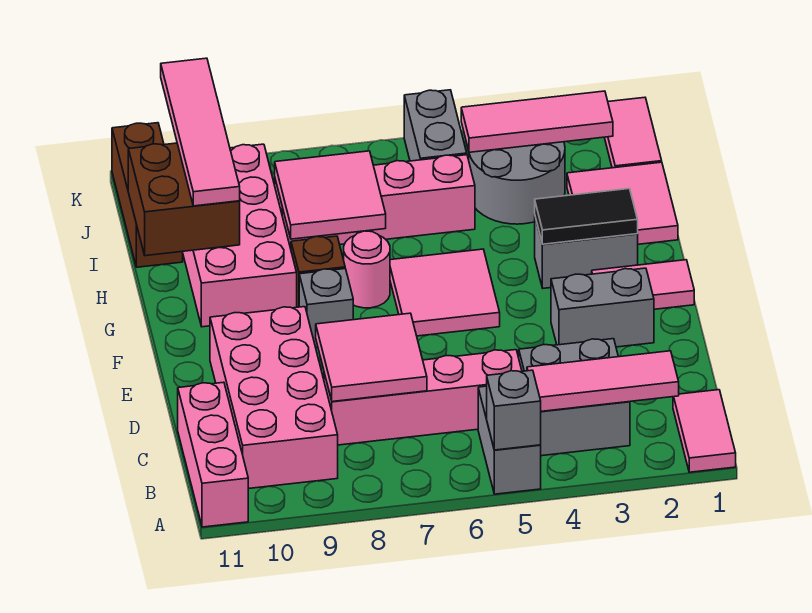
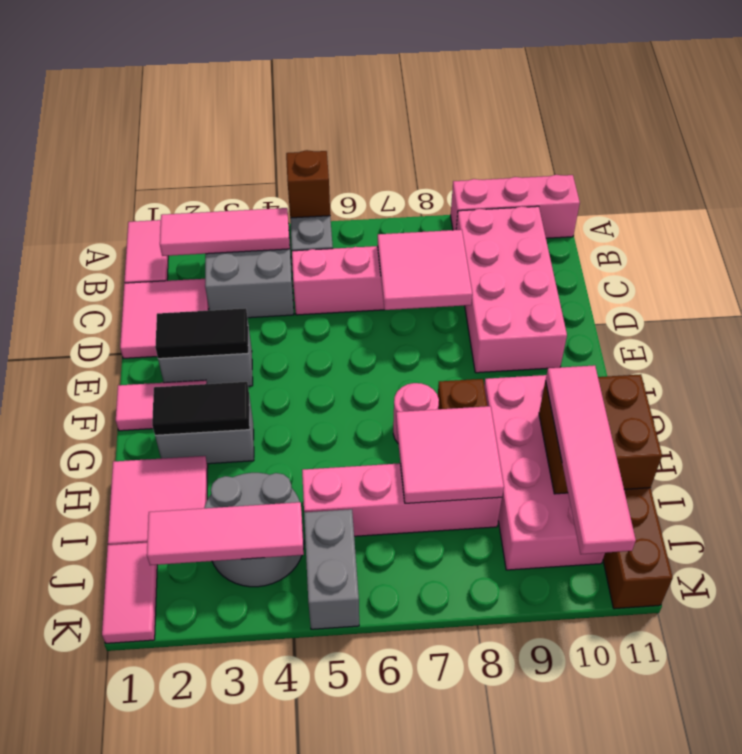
grey 1x1 brick [487,370,541,450] -> brown 1x1 brick [286,150,330,218]
pink 1x3 brick [178,382,248,527] -> pink 1x3 brick turned to [451,175,580,238]
none -> black 1x2 tile [155,308,248,359]
pink 2x2 tile [390,249,500,336] -> pink 2x2 tile moved to [120,279,209,359]
grey 1x1 brick [299,269,353,347] -> none

